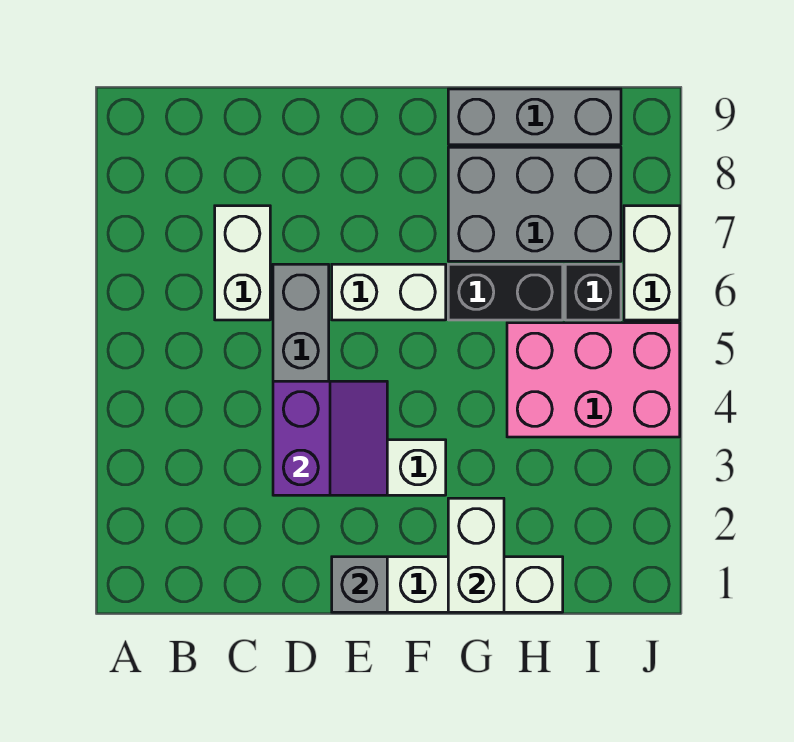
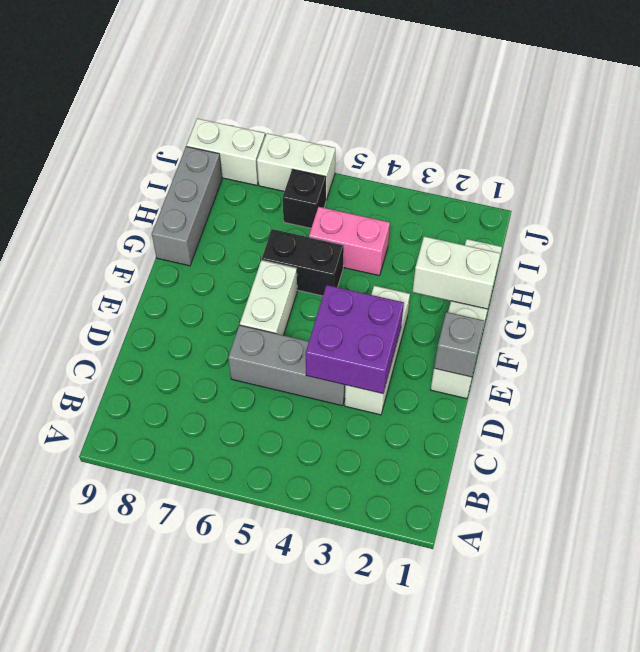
white 1x2 brick [215,206,270,320] -> white 1x2 brick moved to [187,118,265,185]
purple 2x2 slope [273,381,387,495] -> purple 2x2 brick [306,285,404,394]
black 1x2 brick [448,264,563,320] -> black 1x2 brick turned to [262,229,344,296]
grey 2x3 brick [448,147,621,261] -> none
pink 2x3 brick [507,323,680,437] -> pink 1x2 brick [309,207,390,276]

